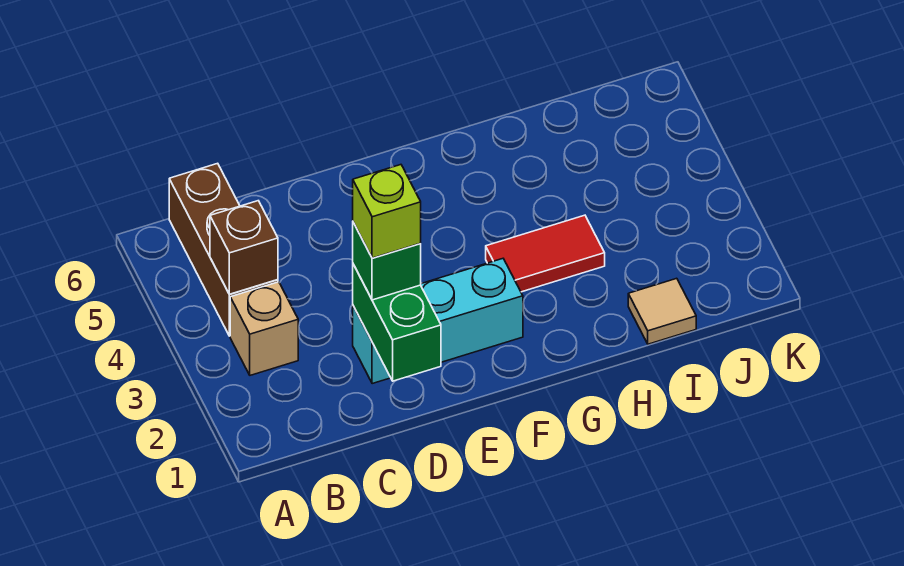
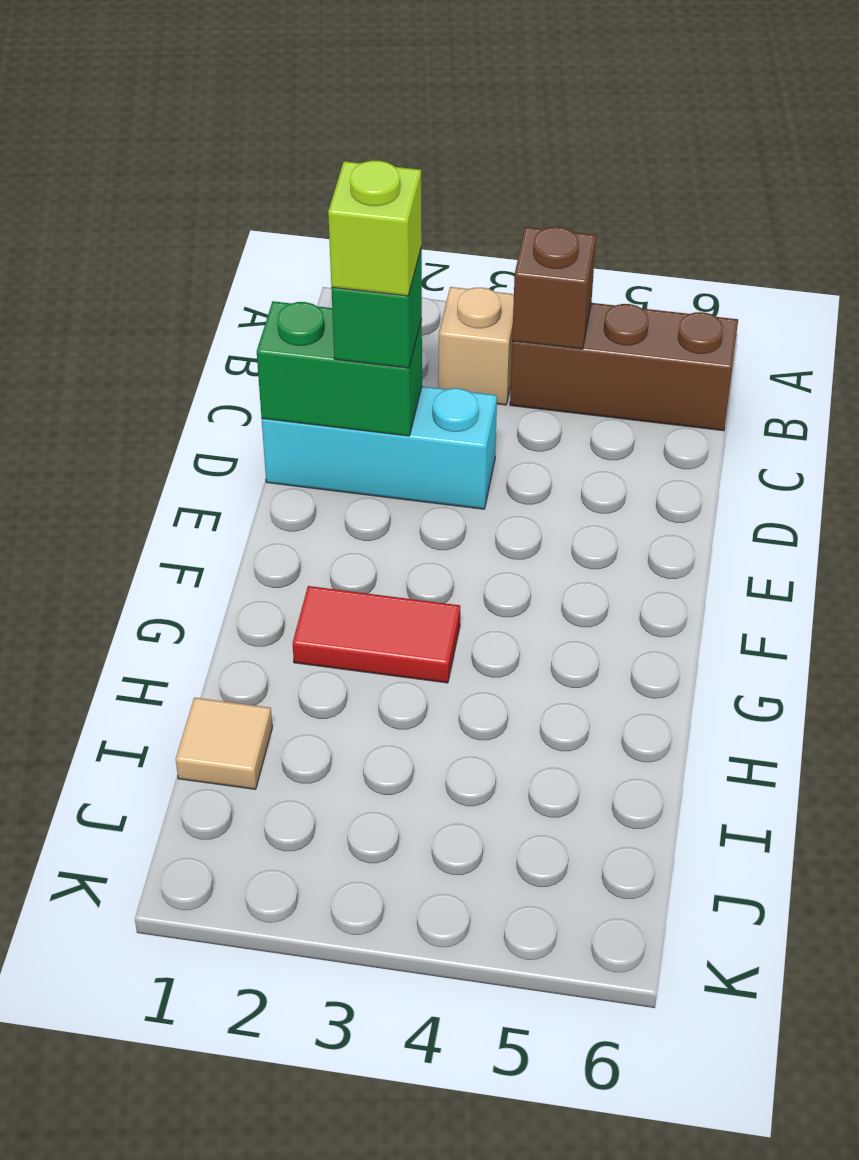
cyan 1x3 brick [353,259,523,384] -> cyan 1x3 brick turned to [262,386,497,509]
red 1x2 tile [486,215,605,292] -> red 1x2 tile turned to [293,586,460,683]

